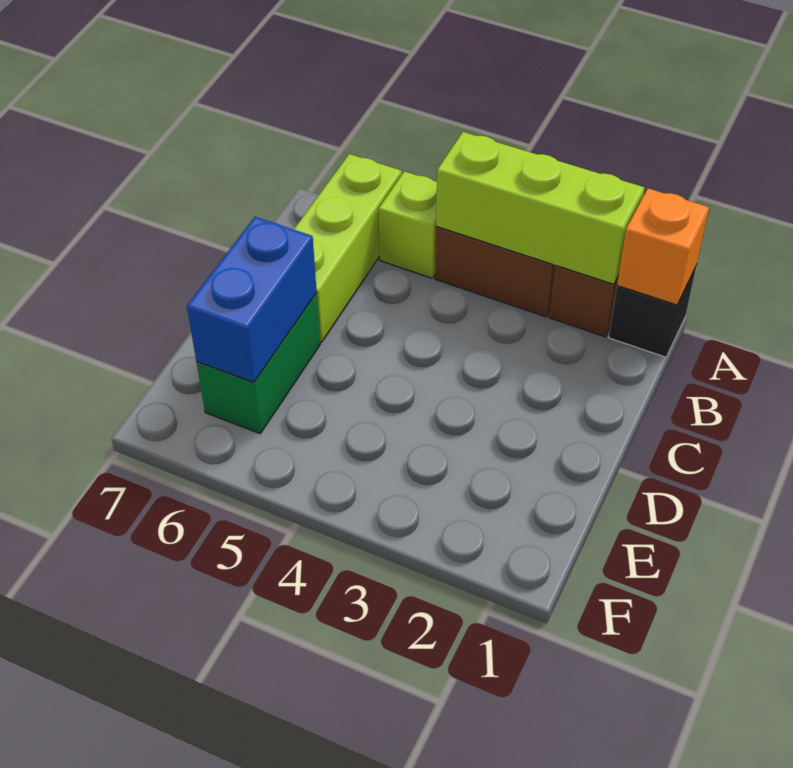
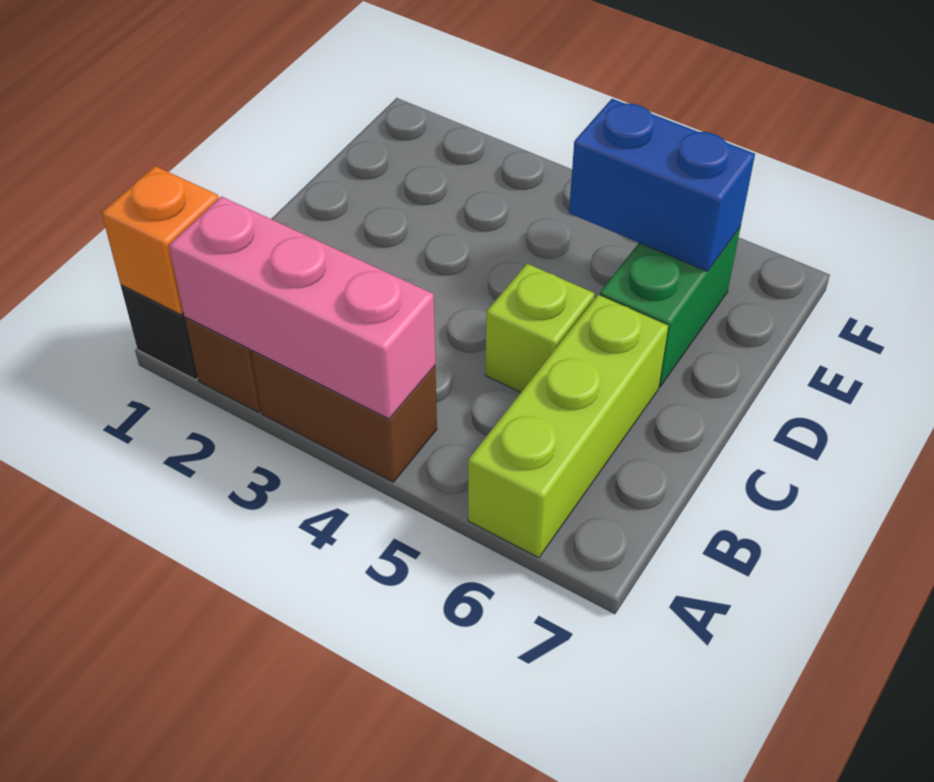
lime 1x3 brick [436,132,645,284] -> pink 1x3 brick [169,196,435,419]
lime 1x1 brick [379,171,437,278] -> lime 1x1 brick moved to [485,264,595,392]
blue 1x2 brick [187,217,317,383] -> blue 1x2 brick turned to [569,99,755,271]

